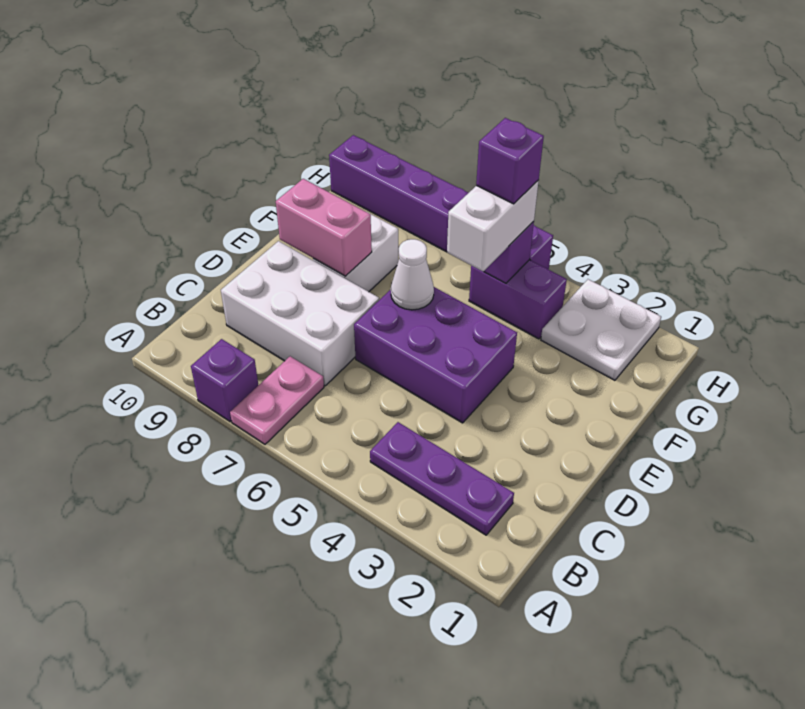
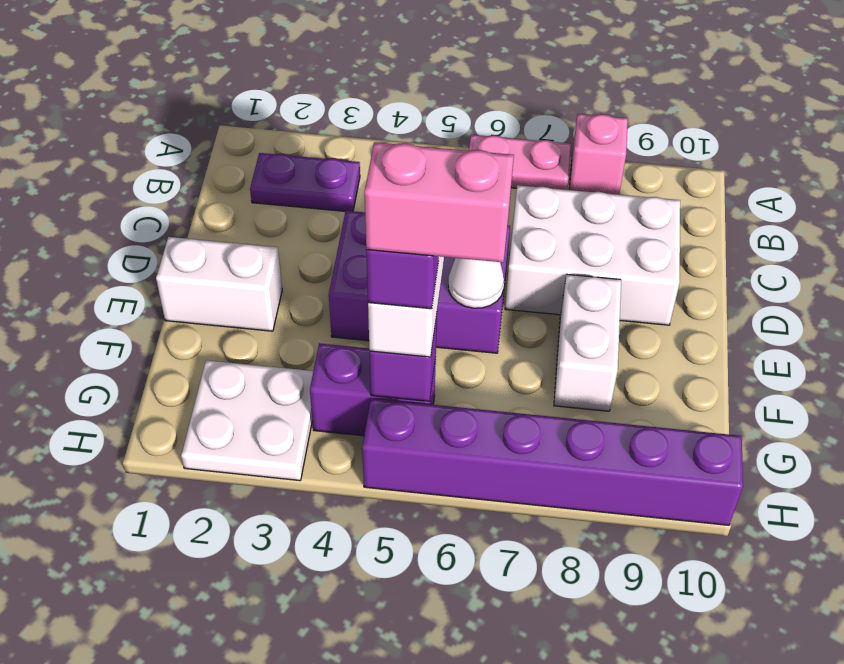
pink 1x2 plate [230,356,324,444] -> pink 1x2 plate turned to [469,135,571,190]
purple 1x1 brick [191,339,258,421] -> pink 1x1 brick [569,114,628,195]
purple 1x3 plate [370,422,514,535] -> purple 1x2 plate [250,153,360,211]
none -> white 1x2 brick [156,237,282,331]
pink 1x2 brick [276,179,372,276] -> pink 1x2 brick moved to [365,142,514,262]

